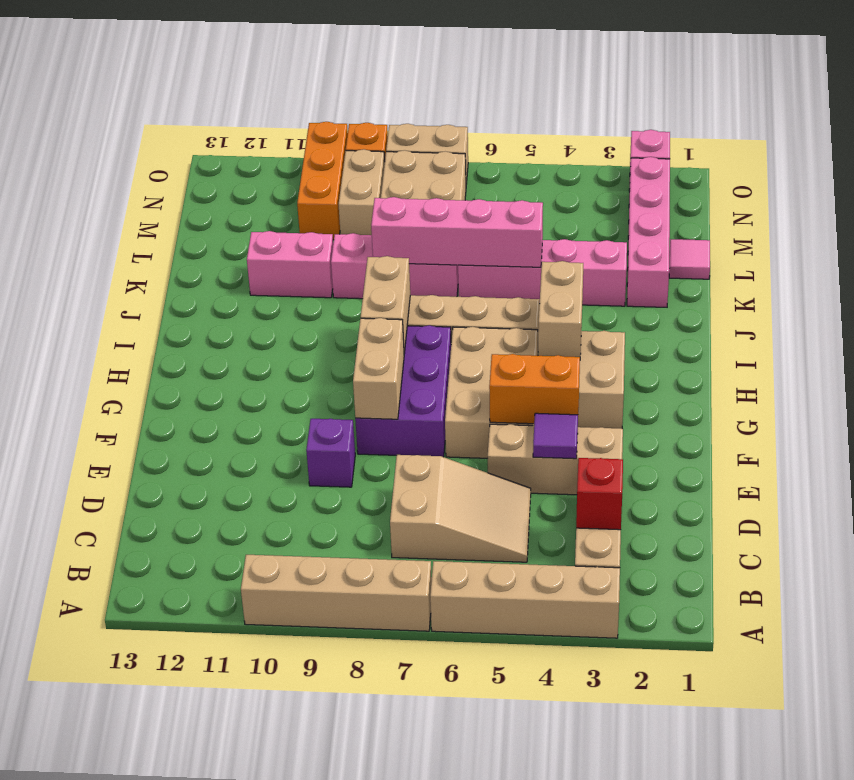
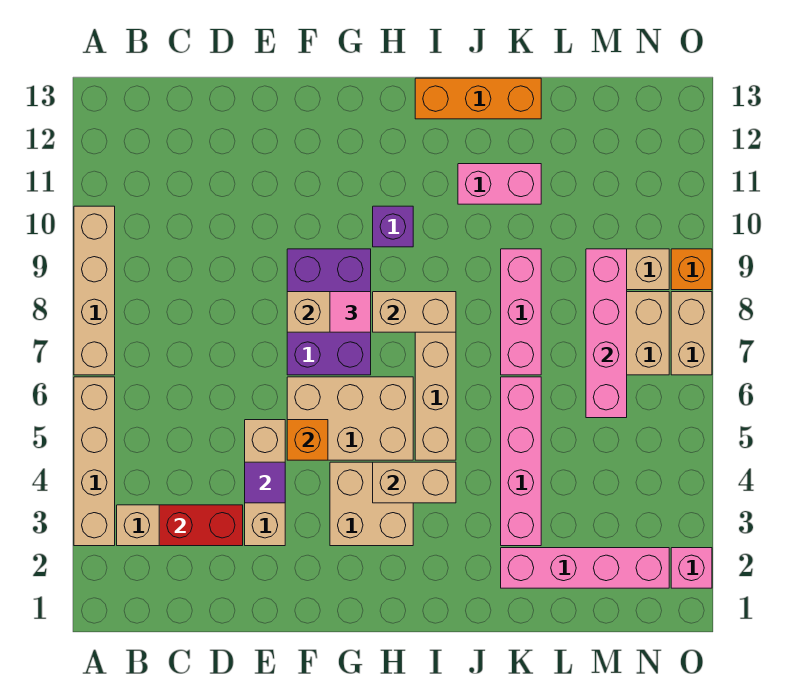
red 1x1 brick [576,458,623,530] -> red 1x2 brick [159,505,243,546]
tan 2x3 slope [390,455,531,562] -> none
purple 1x1 brick [306,419,355,487] -> purple 1x1 brick moved to [373,206,413,247]
orange 1x2 brick [489,354,580,424] -> orange 1x1 brick [287,420,328,460]
purple 2x3 brick [355,325,451,457] -> purple 2x3 brick turned to [287,249,371,375]
pink 1x4 brick [371,197,543,267] -> pink 1x4 brick moved to [586,249,627,418]
pink 1x2 brick [247,231,333,298] -> pink 1x2 brick turned to [458,164,541,204]
pink 1x1 tile [669,239,710,279] -> pink 1x1 tile moved to [330,292,371,332]
orange 1x3 brick [297,122,348,240] -> orange 1x3 brick moved to [415,78,541,119]

